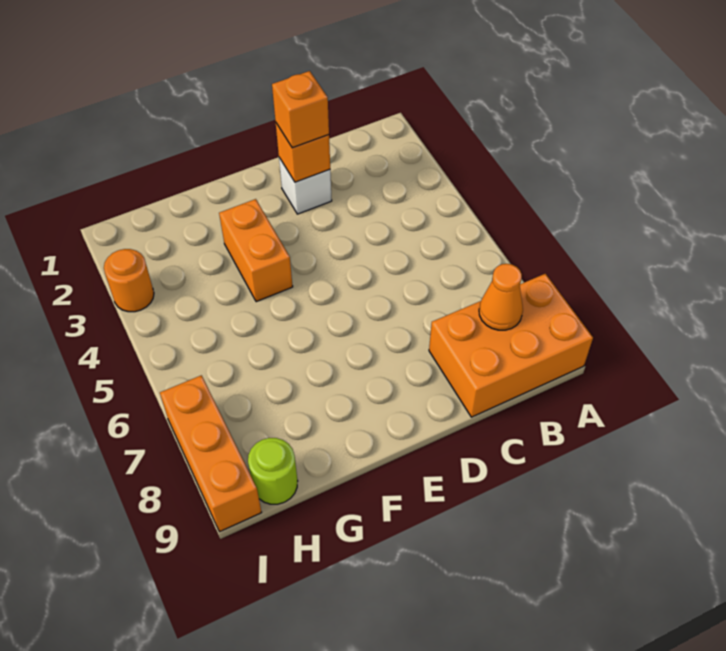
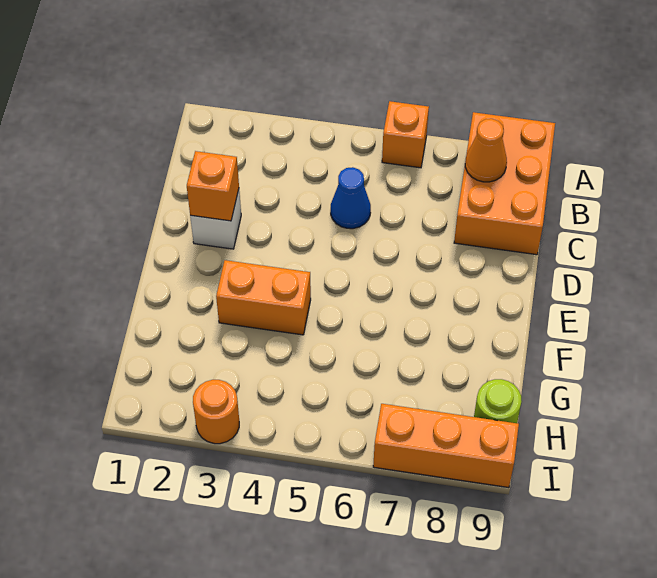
none -> blue 1x1 cone [331,167,371,229]
orange 1x1 brick [272,71,329,148] -> orange 1x1 brick moved to [382,101,429,168]

